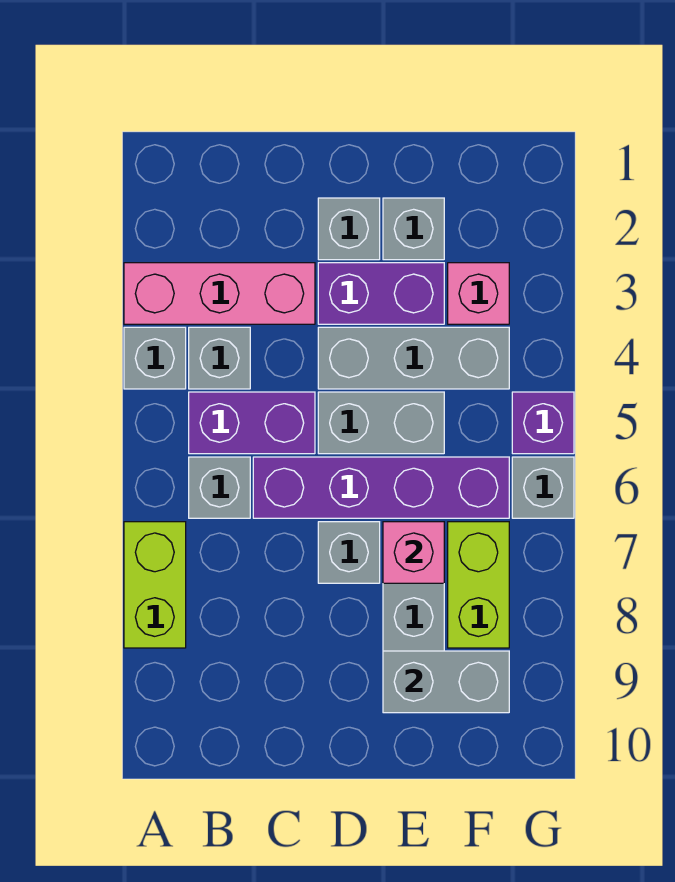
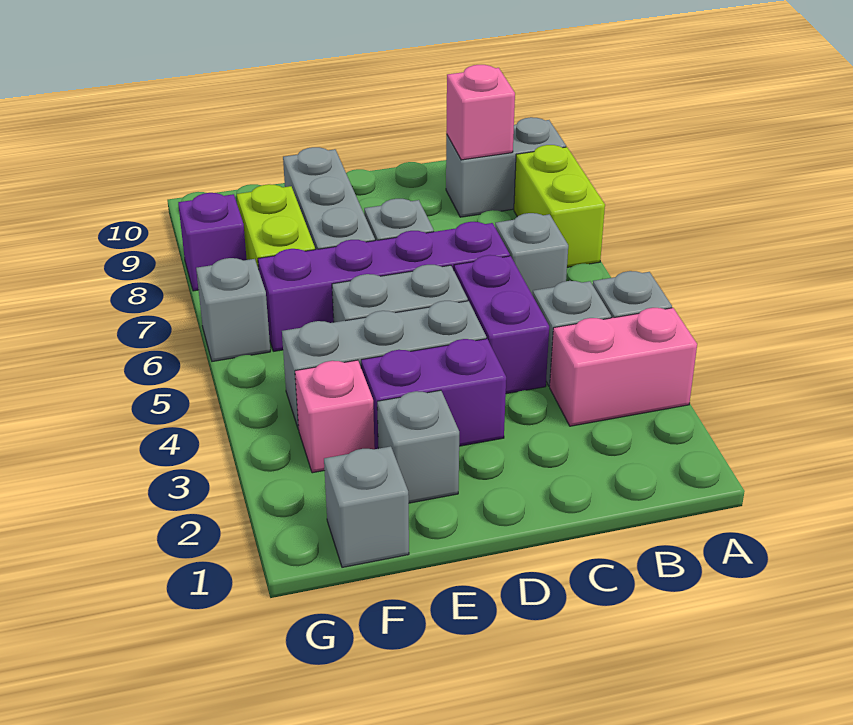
pink 1x3 brick [124,263,315,324] -> pink 1x2 brick [550,308,697,426]
purple 1x2 brick [189,392,315,454] -> purple 1x2 brick turned to [454,255,549,394]
grey 1x1 brick [318,198,380,260] -> grey 1x1 brick moved to [324,446,409,567]
pink 1x1 brick [383,522,444,583] -> pink 1x1 brick moved to [446,65,515,160]
grey 1x2 brick [383,651,509,713] -> grey 1x2 brick moved to [446,117,566,217]
purple 1x1 brick [512,392,574,454] -> purple 1x1 brick moved to [178,193,247,291]

